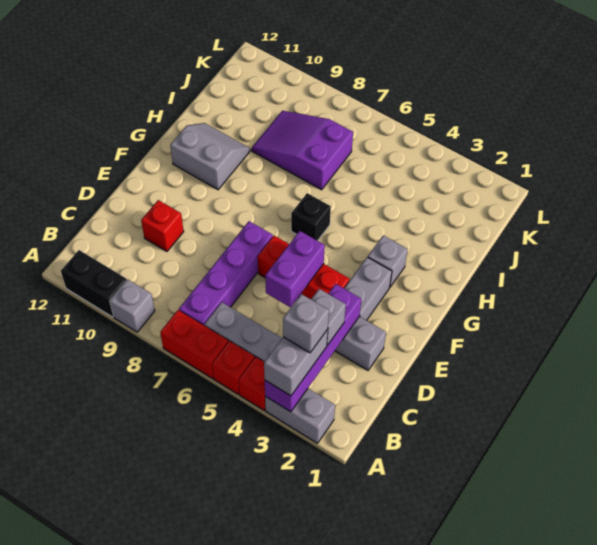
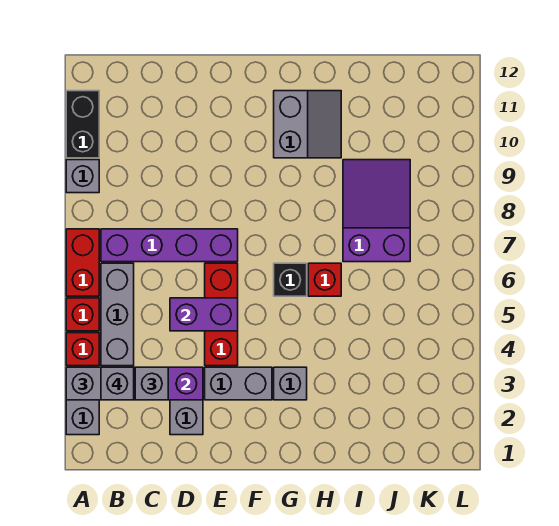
red 1x1 brick [141,200,184,251] -> red 1x1 brick moved to [308,263,341,296]

